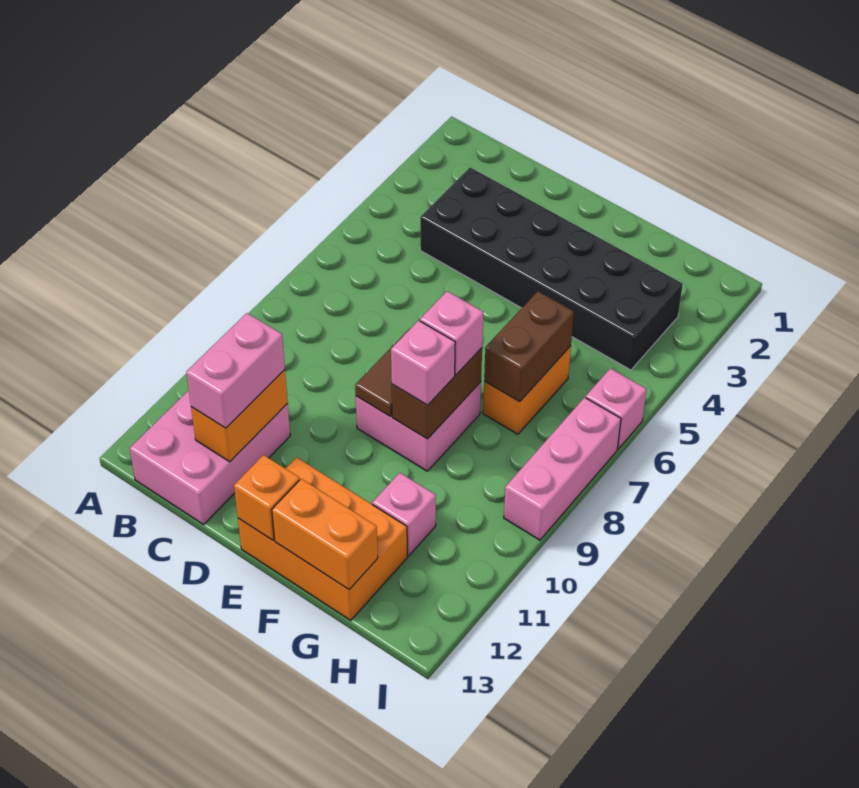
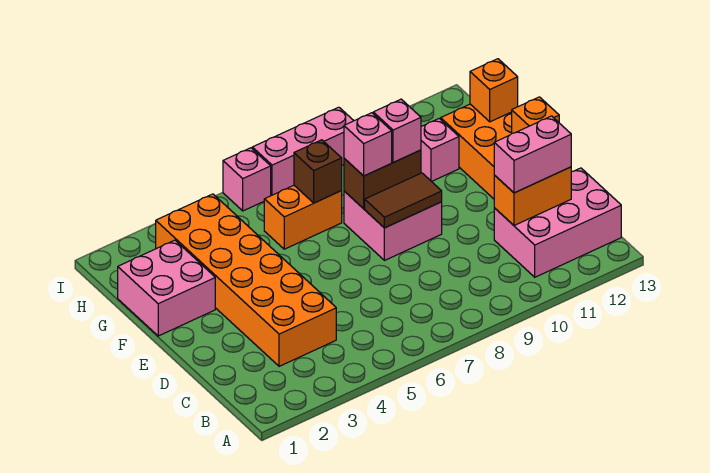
black 2x6 brick [420,167,683,370] -> orange 2x6 brick [156,194,336,366]
none -> pink 2x2 brick [118,240,215,336]
orange 1x2 brick [272,479,378,589] -> orange 1x1 brick [470,59,518,122]
brown 1x2 brick [484,291,574,402] -> brown 1x1 brick [294,140,342,203]

